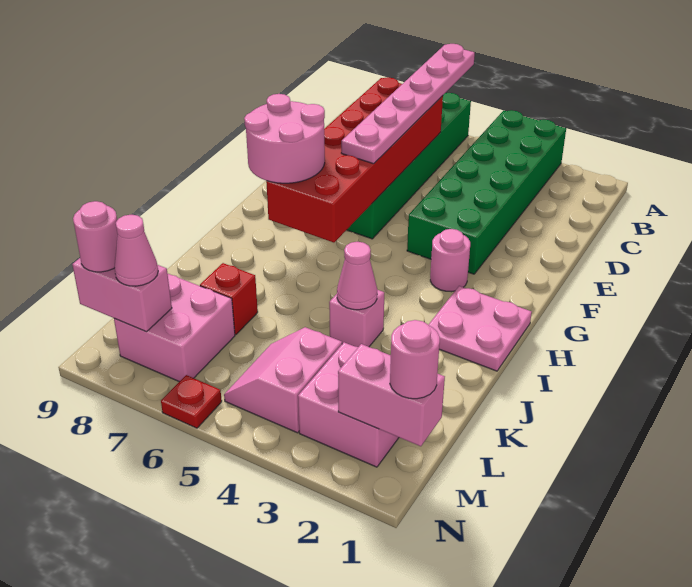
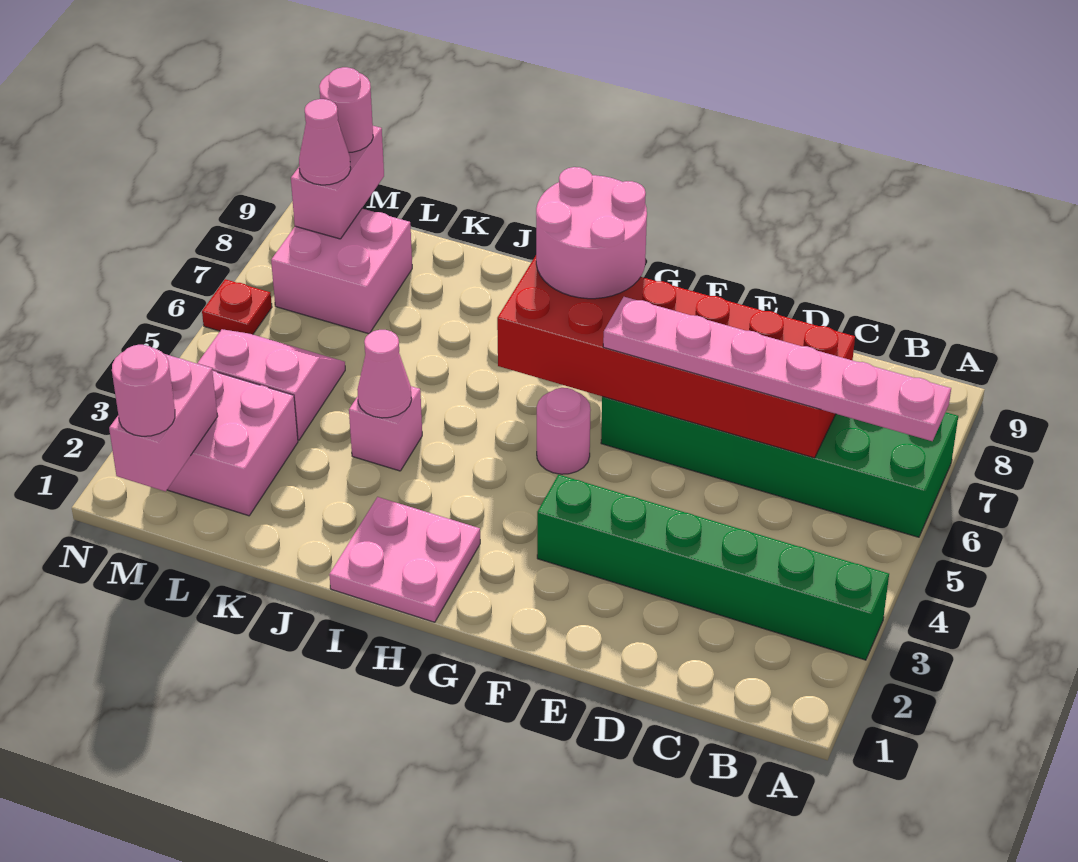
green 2x6 brick [407,110,566,274] -> green 1x6 brick [537,475,889,660]
pink 1x1 round brick [430,229,470,292] -> pink 1x1 round brick moved to [537,388,591,474]
red 1x1 brick [200,263,258,335] -> none

